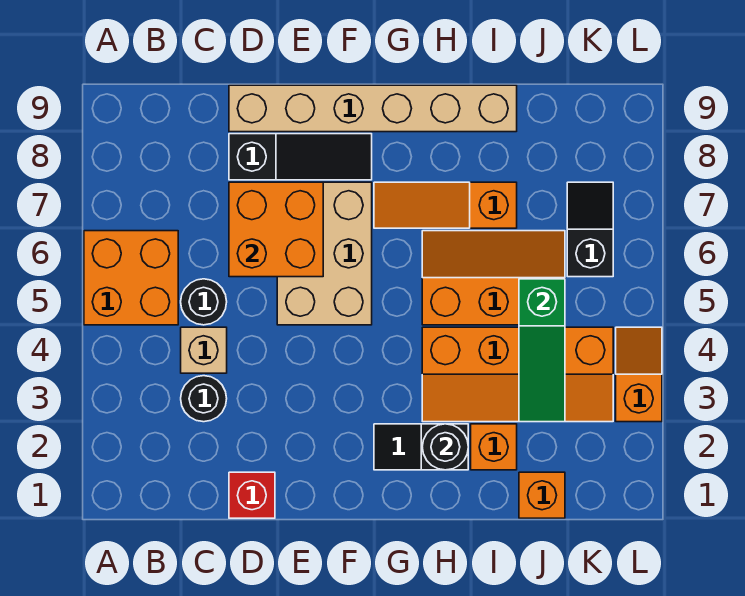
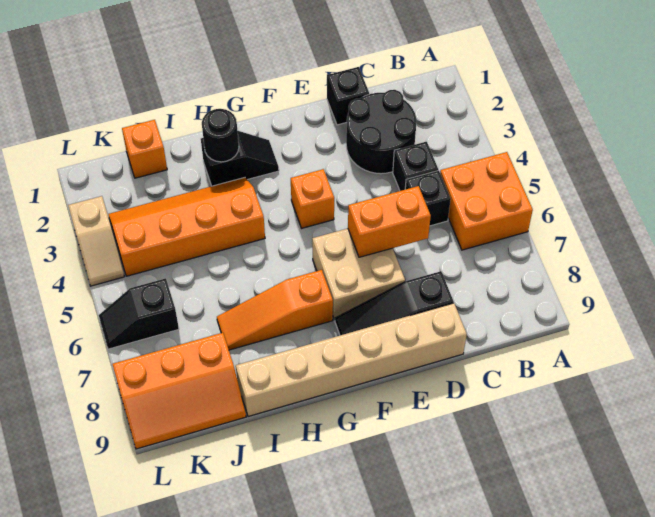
black 1x1 round brick [181,376,227,422] -> black 2x2 round brick [346,90,417,174]
tan 1x1 brick [181,327,227,373] -> black 1x1 brick [393,142,438,191]
black 1x1 round brick [181,279,227,325] -> black 1x1 brick [405,171,451,226]
red 1x1 brick [229,472,275,518] -> black 1x1 brick [327,67,369,125]
orange 2x2 brick [229,182,323,277] -> orange 1x2 brick [348,186,431,257]
tan 2x3 brick [277,182,372,325] -> tan 2x2 brick [312,228,405,320]
orange 1x3 slope [374,182,517,228] -> orange 1x3 slope turned to [217,270,333,350]
orange 2x3 slope [422,231,565,325] -> orange 2x3 slope moved to [112,333,246,449]
orange 1x1 brick [471,424,517,470] -> orange 1x1 brick moved to [291,169,334,228]
green 1x3 slope [519,279,565,422] -> none
black 1x2 slope [567,182,613,277] -> black 1x2 slope turned to [99,278,179,349]
orange 1x2 slope [616,327,662,422] -> tan 1x2 slope [68,196,124,286]

